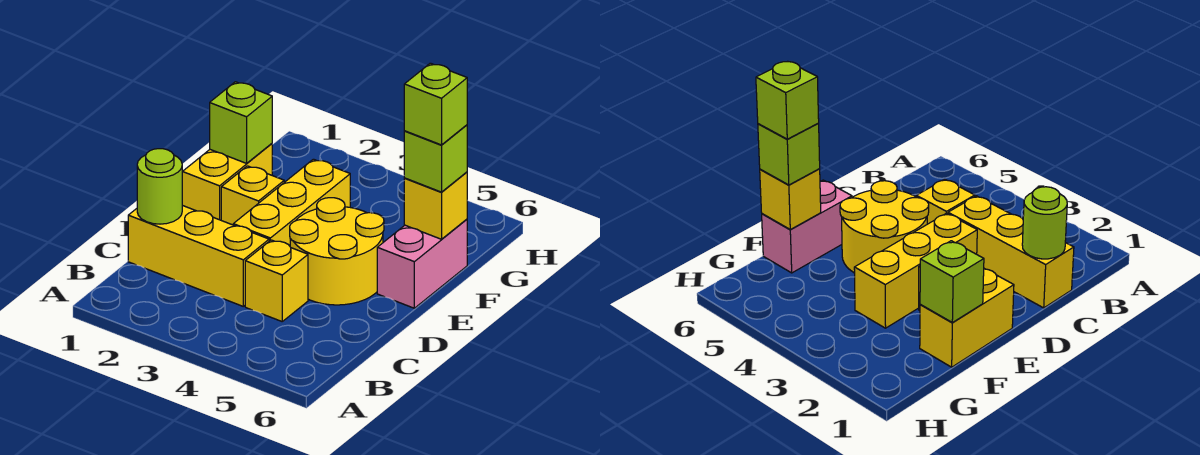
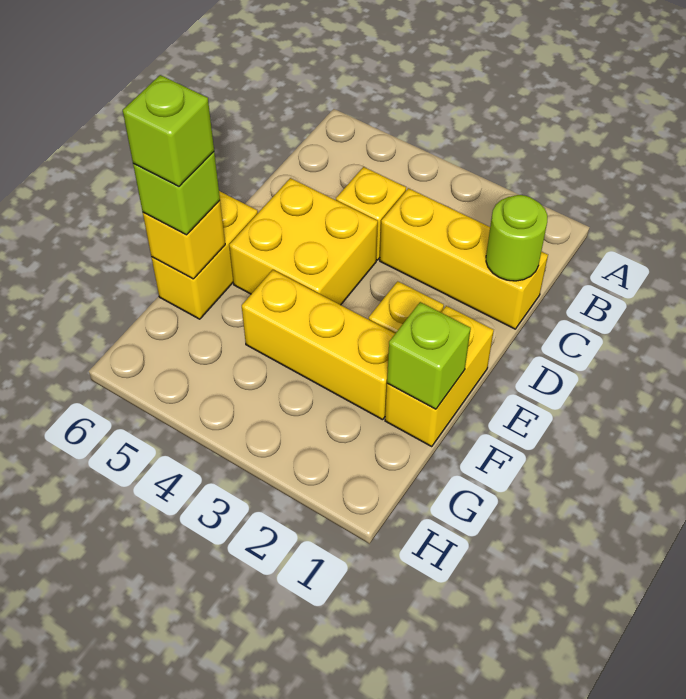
yellow 1x3 brick [233,159,350,246] -> yellow 1x3 brick turned to [242,270,395,420]
yellow 2x2 round brick [290,198,384,305] -> yellow 2x2 brick [229,178,378,305]
pink 1x2 brick [377,219,467,308] -> yellow 1x2 brick [151,191,258,319]

